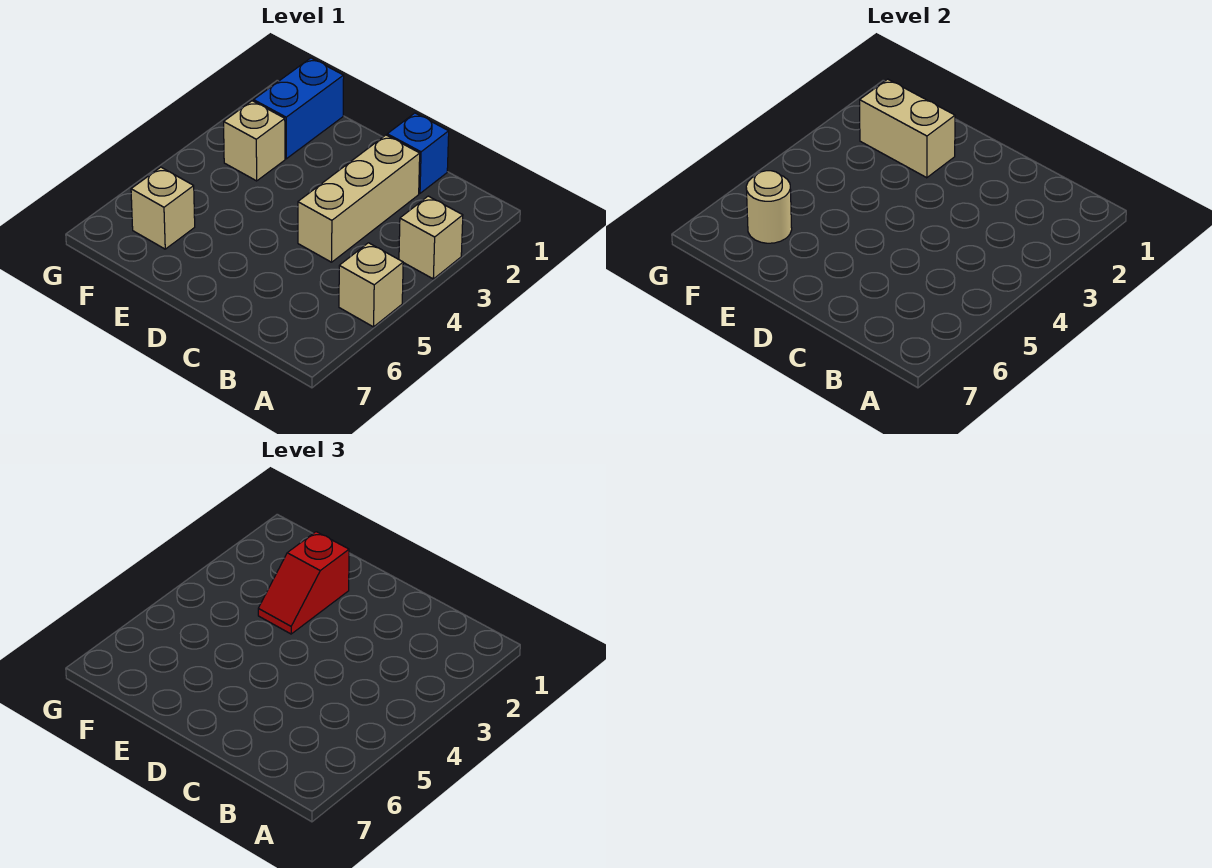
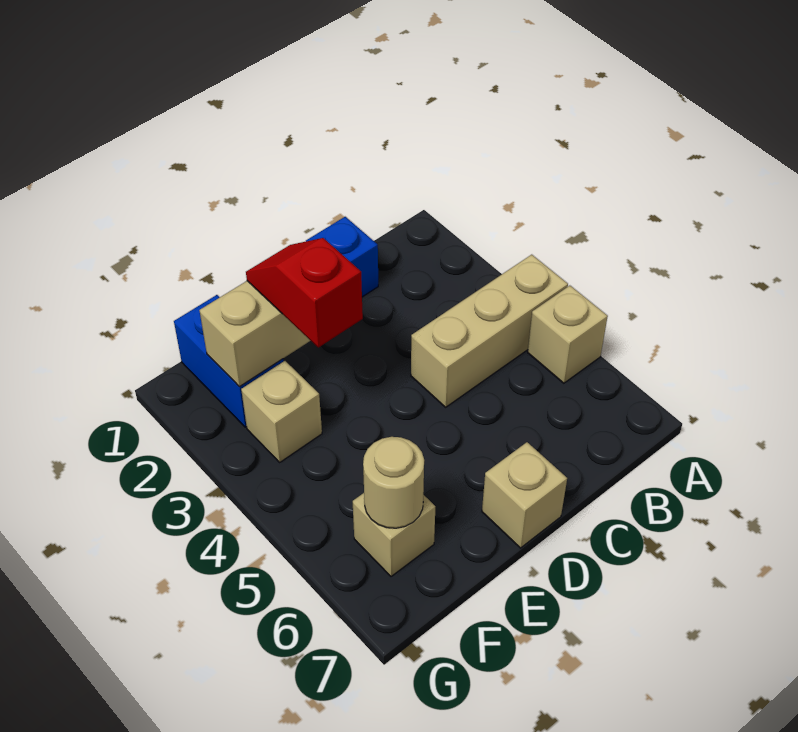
tan 1x1 brick [399,196,463,279] -> tan 1x1 brick moved to [482,442,567,548]
tan 1x3 brick [298,135,420,262] -> tan 1x3 brick turned to [411,255,568,407]
red 1x2 slope [258,532,349,634] -> red 1x2 slope turned to [246,238,363,347]

